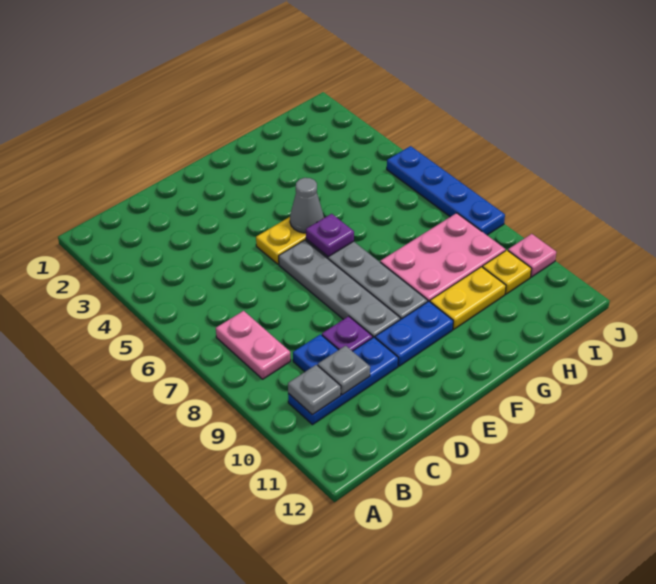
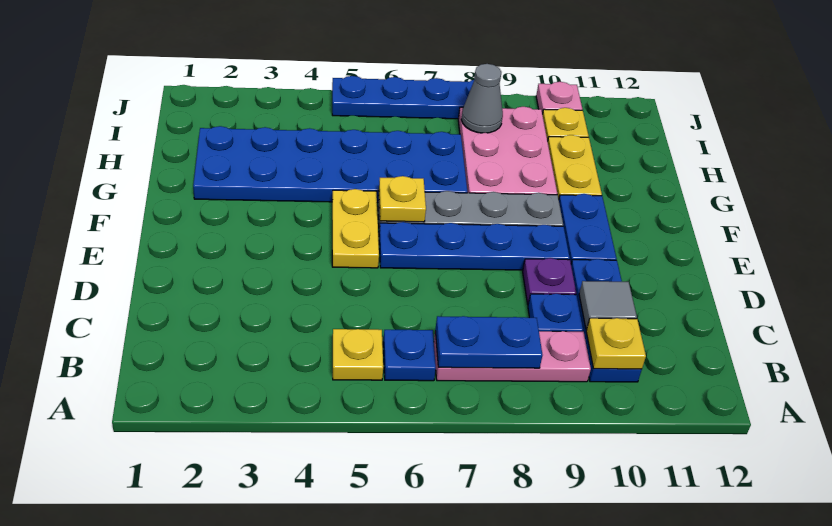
none -> yellow 1x1 plate [333,329,383,380]
none -> blue 1x1 plate [383,330,436,381]
pink 1x2 plate [216,311,291,379] -> pink 1x3 plate [434,331,591,382]
none -> blue 1x2 plate [435,316,543,368]
grey 1x1 plate [288,365,341,415] -> yellow 1x1 plate [586,318,646,369]
grey 1x1 plate [318,346,370,395] -> grey 1x1 tile [579,281,637,329]
grey 1x4 plate [279,240,400,338] -> blue 1x4 plate [379,222,570,270]
grey 1x1 cone [290,178,324,233] -> grey 1x1 cone moved to [461,64,503,133]
purple 1x1 plate [306,214,354,257] -> yellow 1x1 plate [379,176,426,222]
none -> blue 2x6 plate [193,126,467,203]

